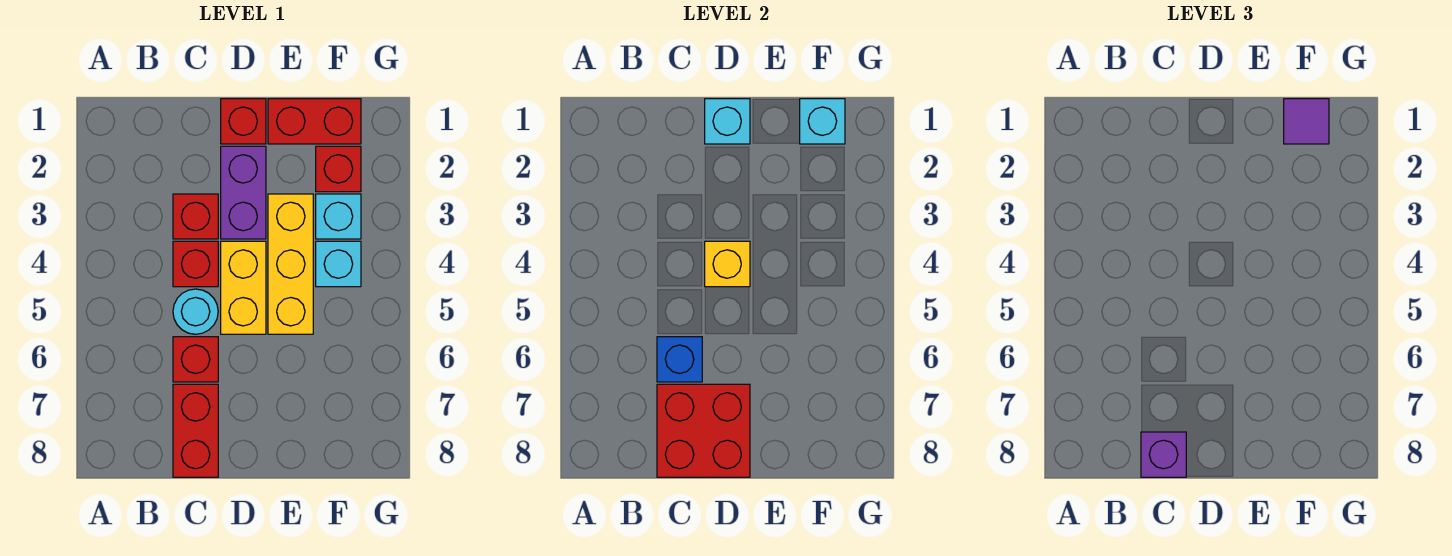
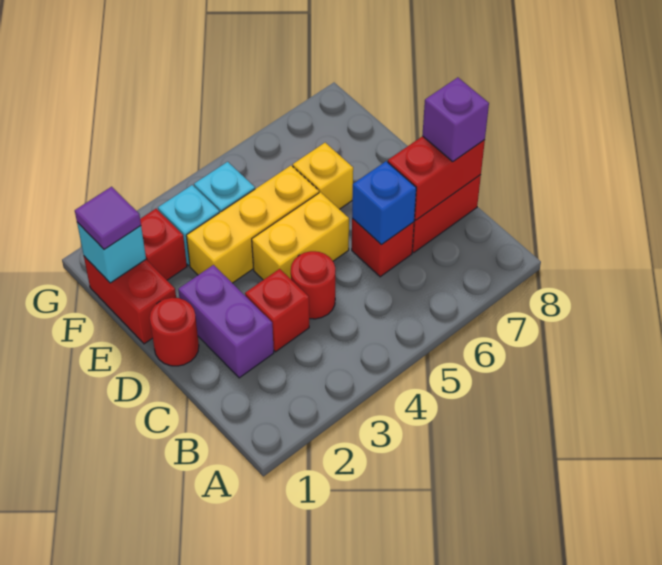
red 1x1 brick [173,241,218,287] -> red 1x1 round brick [291,251,335,319]
cyan 1x1 round brick [173,289,218,334] -> none
red 2x2 brick [657,384,750,477] -> red 1x2 brick [388,136,485,220]
red 1x1 brick [221,99,266,144] -> red 1x1 round brick [150,298,199,366]
cyan 1x1 brick [705,99,750,144] -> none
purple 1x2 brick [221,146,266,239] -> purple 1x2 brick turned to [178,265,274,378]
yellow 1x1 brick [705,241,750,287] -> yellow 1x1 brick moved to [293,143,353,209]

